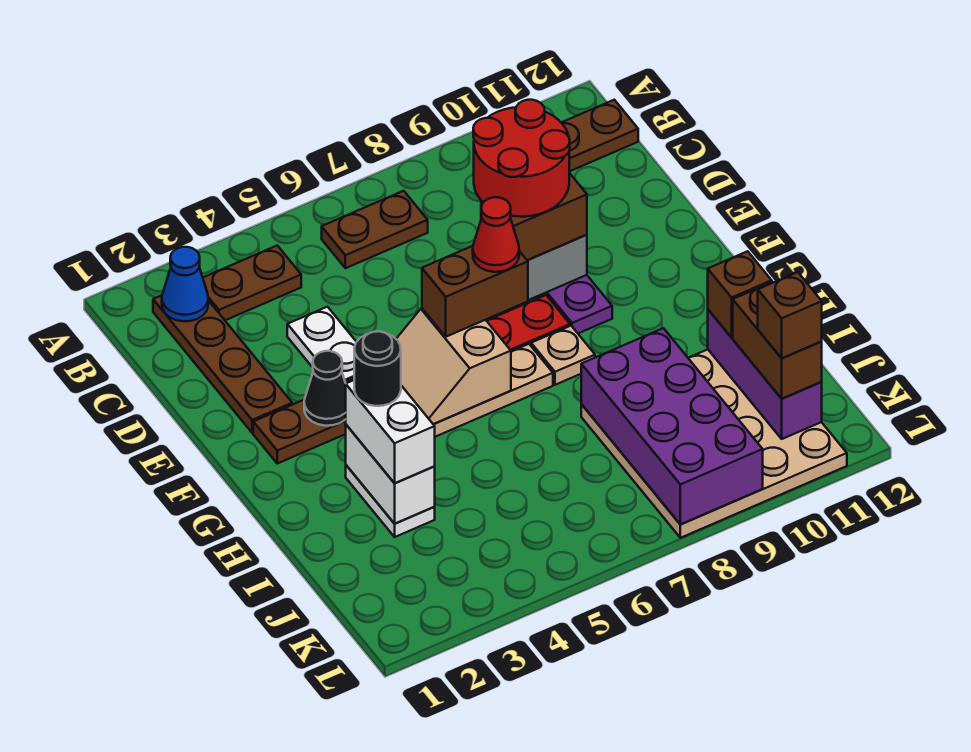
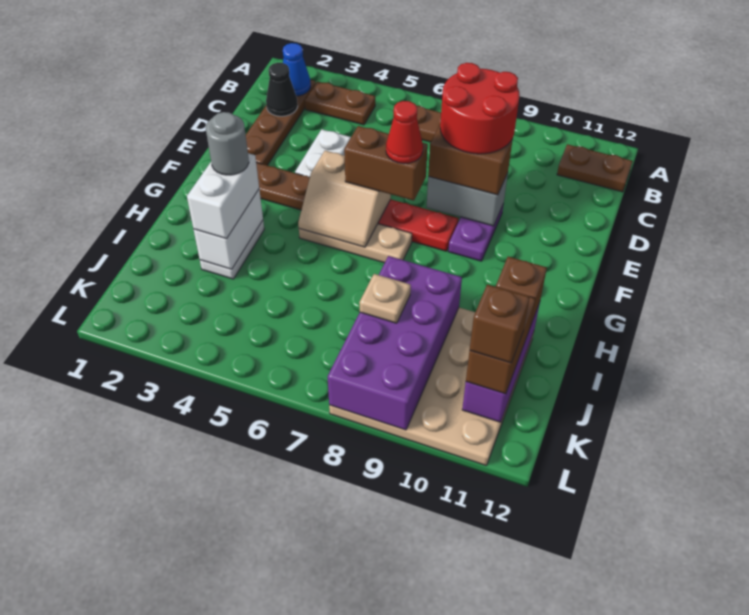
black 1x1 cone [304,351,346,426] -> black 1x1 cone moved to [266,63,298,116]
tan 2x2 slope [396,308,511,424] -> tan 2x2 slope turned to [298,151,391,247]
tan 1x1 plate [531,326,595,385] -> tan 1x1 plate moved to [359,274,411,323]
black 1x1 round brick [354,331,401,406] -> grey 1x1 round brick [206,112,249,175]

